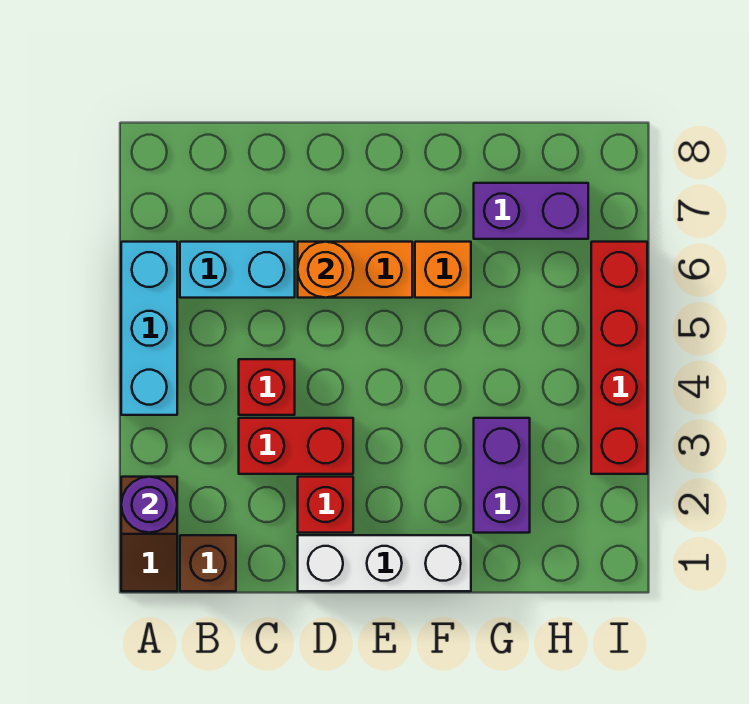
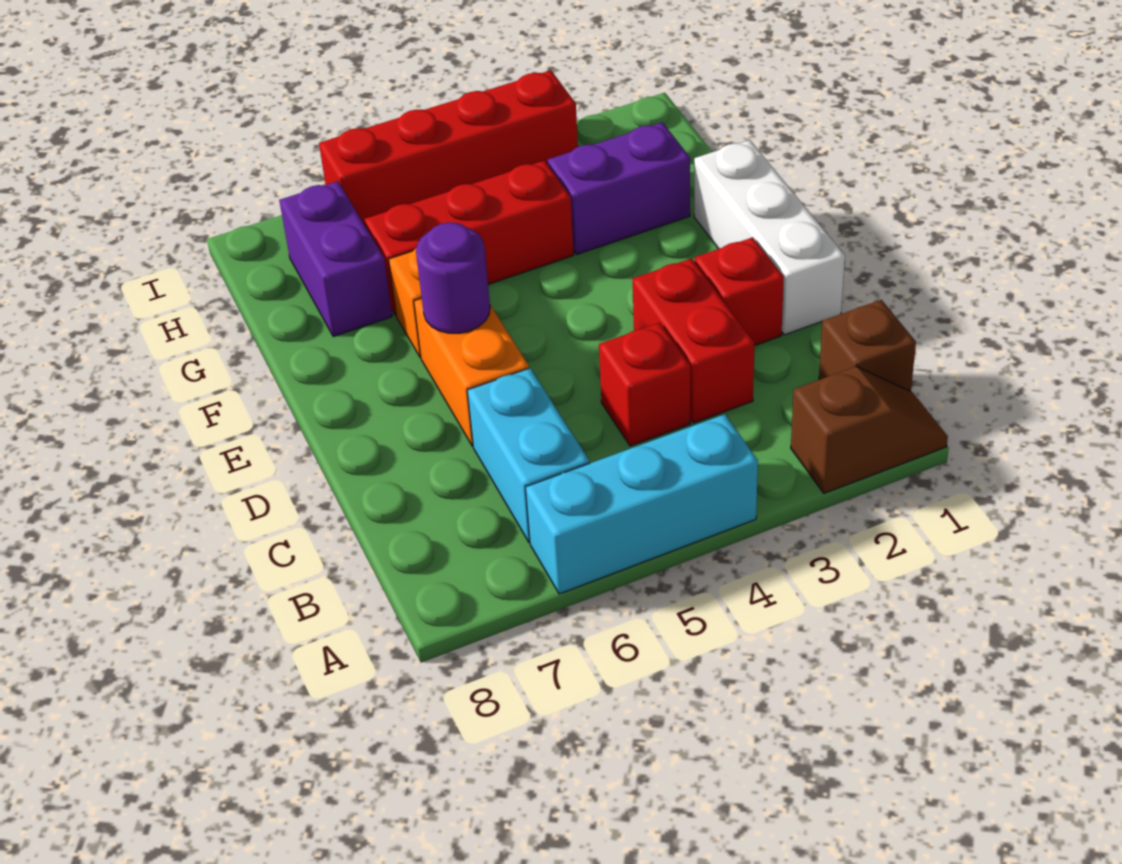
purple 1x1 round brick [121,477,177,533] -> purple 1x1 round brick moved to [416,222,490,333]
orange 1x1 round brick [298,242,353,298] -> none
none -> red 1x3 brick [365,160,574,316]

